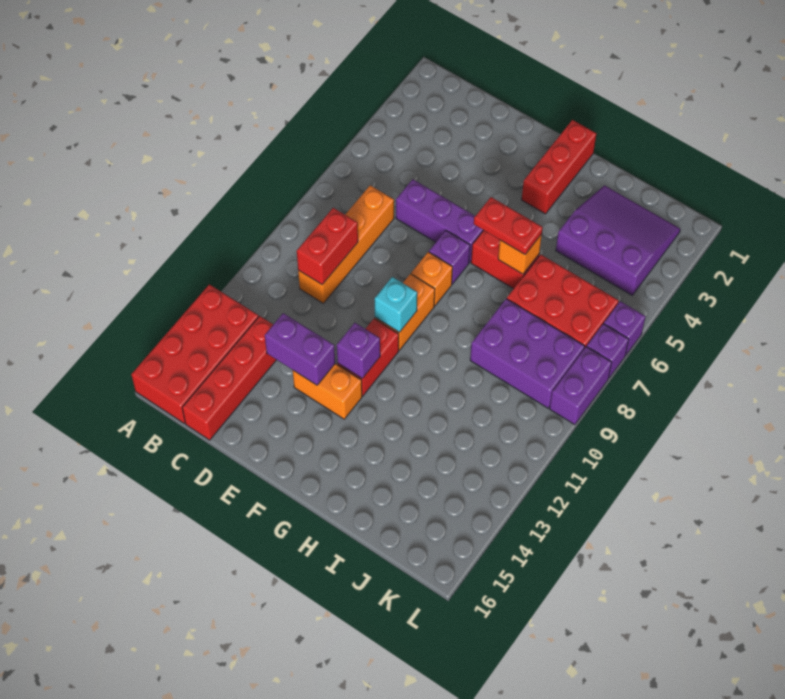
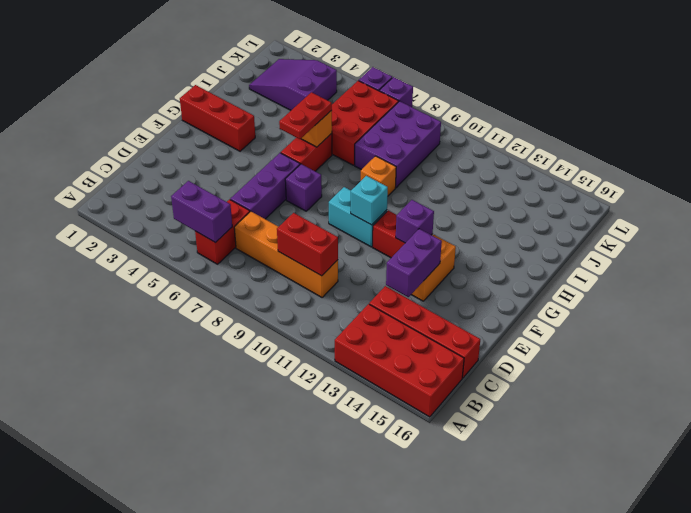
none -> red 1x2 brick [195,199,250,264]
orange 1x1 brick [411,252,453,306] -> orange 1x1 brick moved to [361,156,396,196]
orange 1x2 brick [375,274,435,350] -> cyan 1x2 brick [329,187,387,247]
purple 3x3 slope [556,186,680,295] -> purple 2x3 slope [249,59,337,110]
purple 1x2 brick [549,347,612,425] -> purple 1x2 brick moved to [171,181,232,243]

